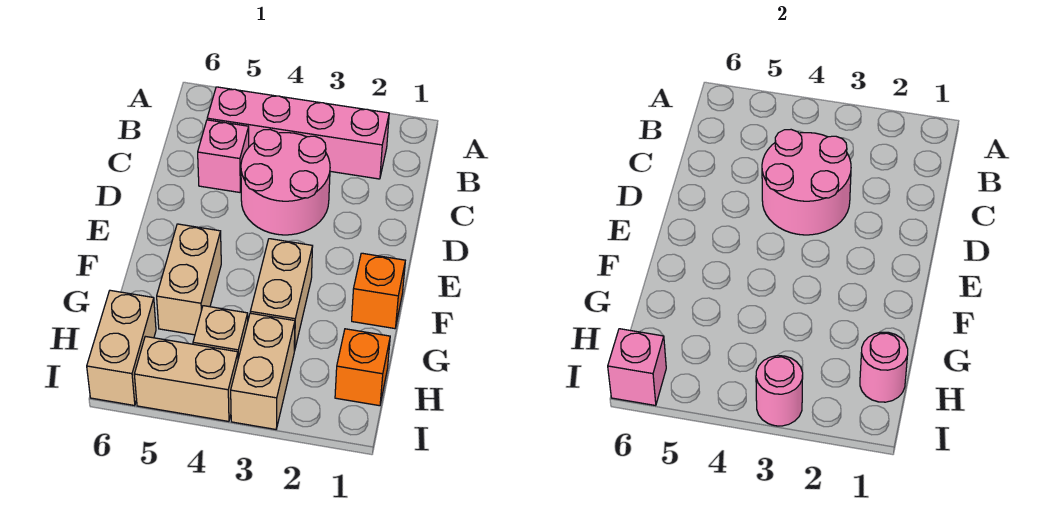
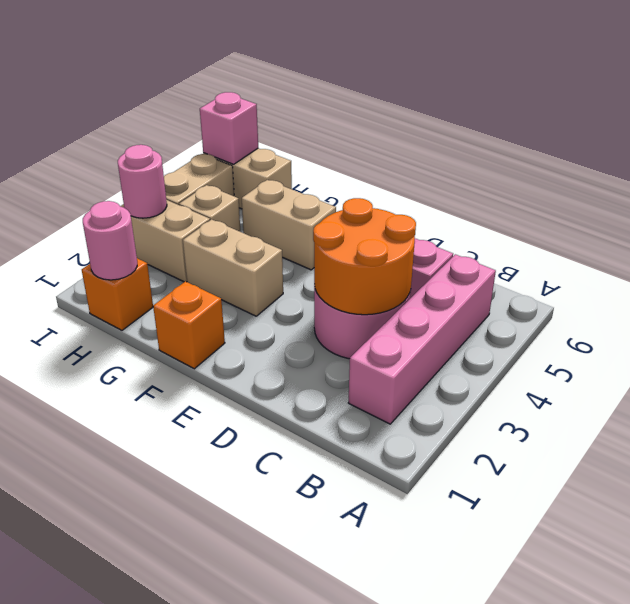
pink 2x2 round brick [762,130,851,235] -> orange 2x2 round brick [313,198,416,315]

